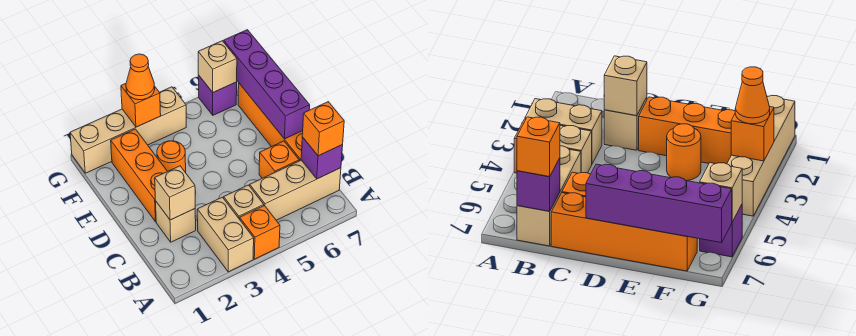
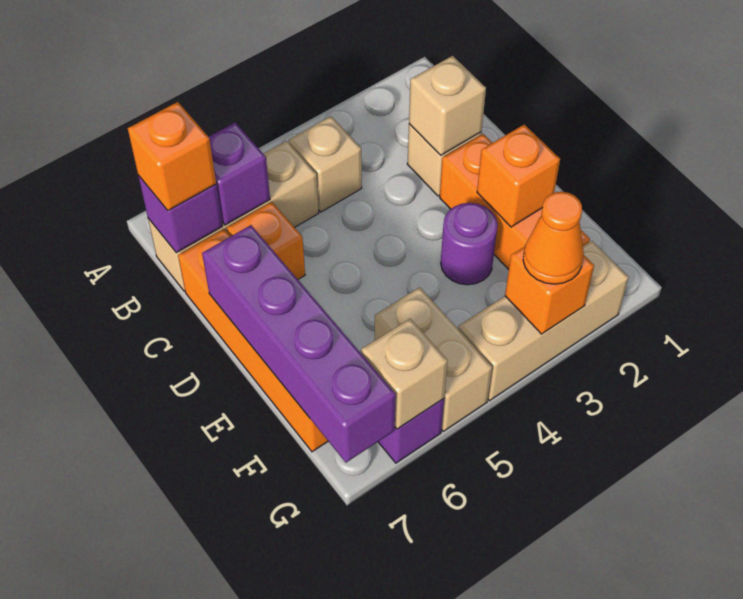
tan 1x2 brick [197,197,254,272] -> tan 1x2 brick moved to [375,287,492,431]
orange 1x1 brick [240,206,280,259] -> orange 1x1 brick moved to [477,125,560,227]
none -> purple 1x1 brick [209,123,270,225]
orange 1x1 round brick [157,141,186,173] -> purple 1x1 round brick [441,203,498,285]
tan 1x4 brick [70,87,186,173] -> tan 1x3 brick [458,241,629,401]

